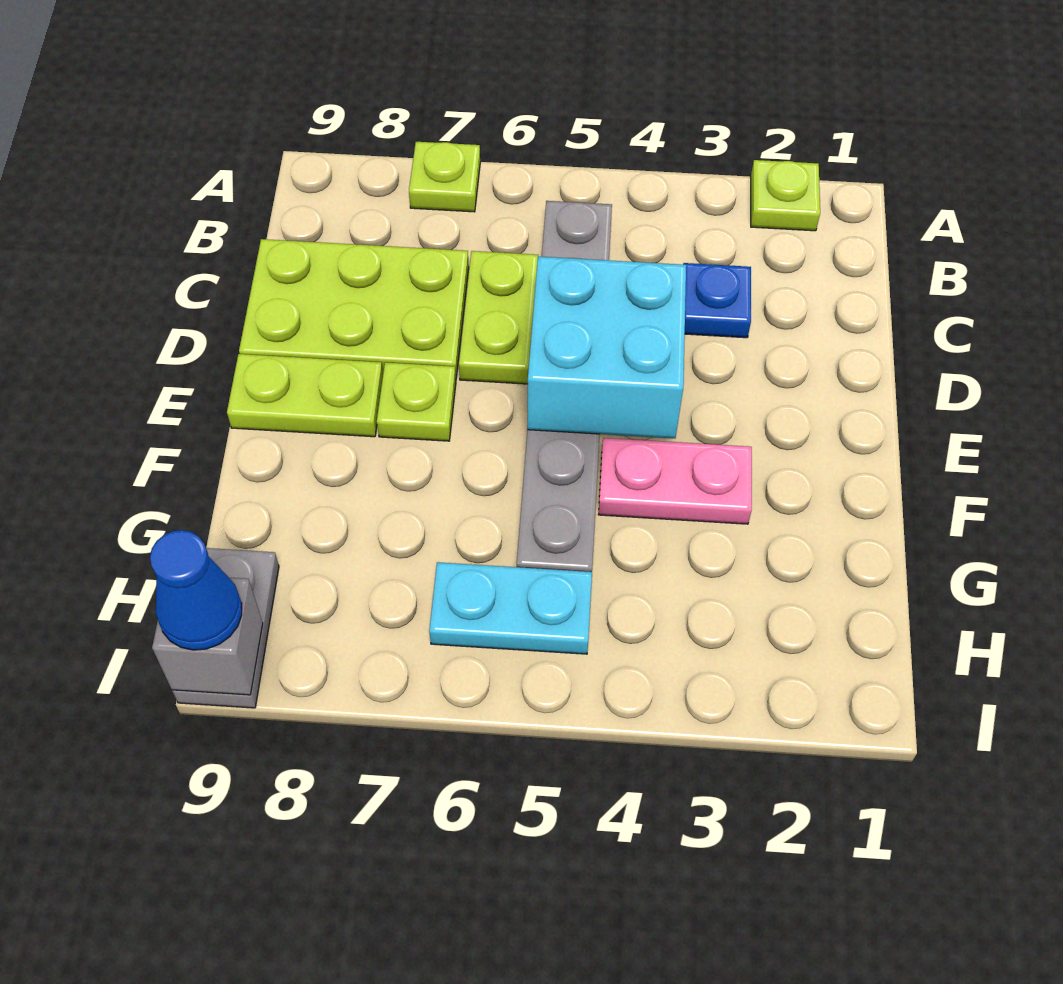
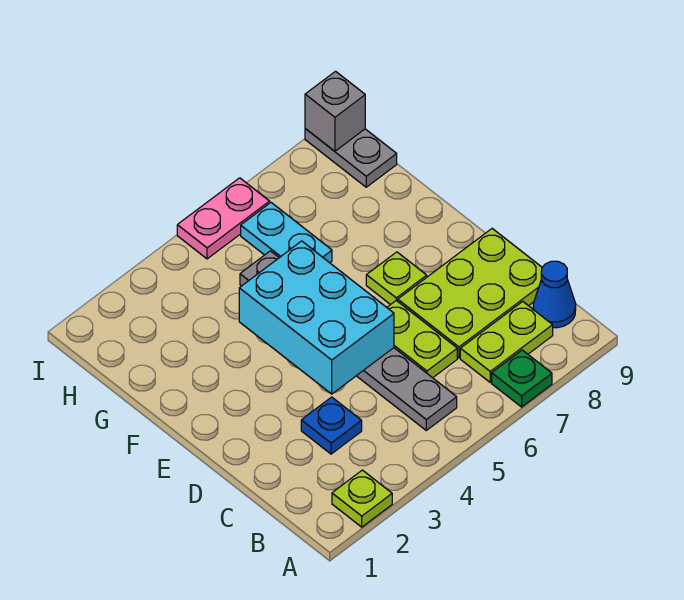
lime 1x1 plate [409,142,480,212] -> green 1x1 plate [492,350,552,407]
cyan 2x2 brick [527,256,686,438] -> cyan 2x3 brick [239,241,394,394]
lime 1x2 plate [227,354,383,437] -> lime 1x2 plate moved to [460,302,553,382]
pink 1x2 plate [598,438,752,524] -> pink 1x2 plate moved to [177,178,270,259]
cyan 1x2 plate [429,562,592,654] -> cyan 1x2 plate turned to [241,203,332,263]
blue 1x1 cone [150,530,242,650] -> blue 1x1 cone moved to [533,261,576,328]

